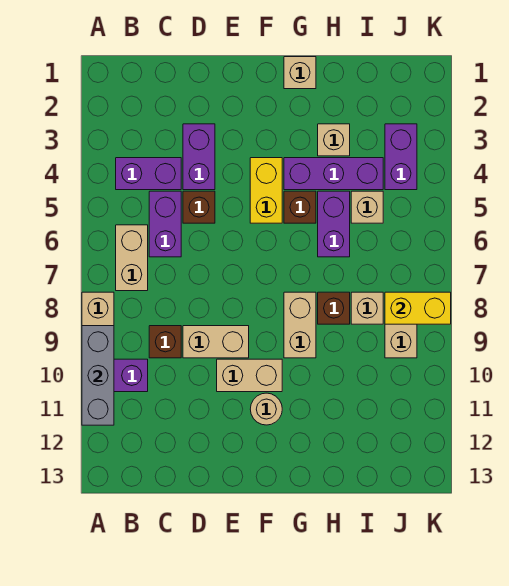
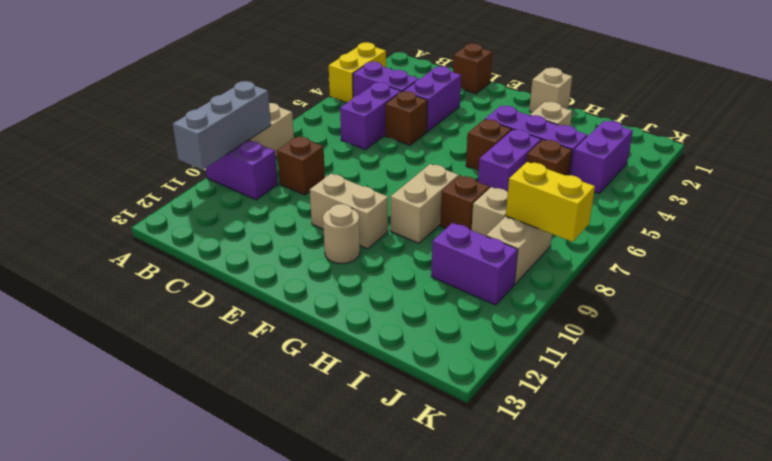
tan 1x2 brick [116,225,148,291] -> none
none -> brown 1x1 brick [453,44,492,94]
tan 1x2 brick [183,326,249,358] -> none
yellow 1x2 brick [250,158,282,223] -> yellow 1x2 brick moved to [329,42,386,103]
tan 1x1 brick [351,191,383,223] -> brown 1x1 brick [526,140,572,176]
none -> purple 1x2 brick [431,223,518,305]

